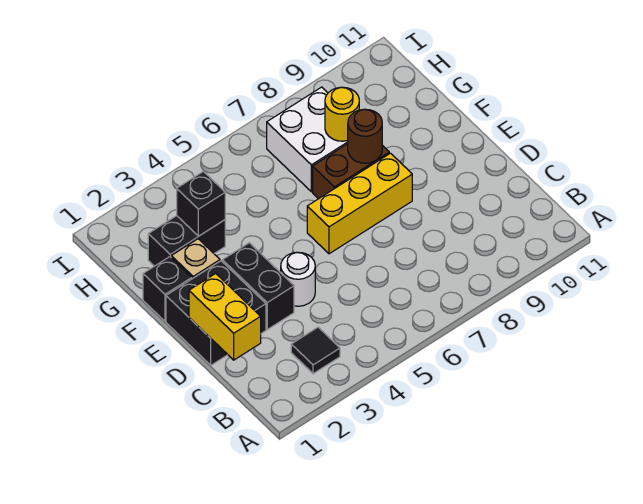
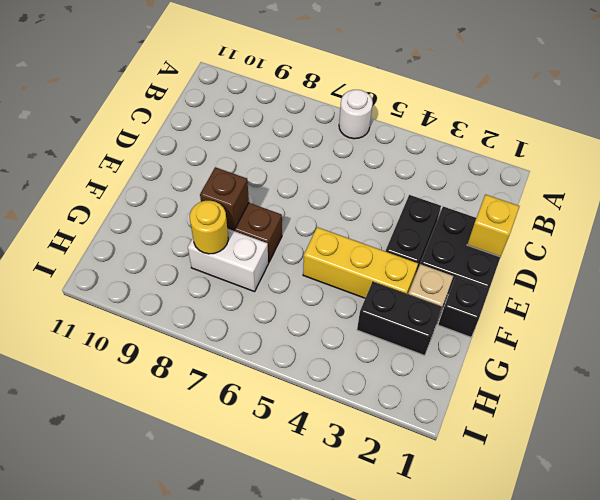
black 1x1 tile [291,327,340,374] -> none
yellow 1x2 brick [189,273,261,360] -> yellow 1x1 brick [467,194,520,257]
white 1x1 round brick [281,252,315,306] -> white 1x1 round brick moved to [339,90,373,139]
yellow 1x3 brick [307,153,412,254] -> yellow 1x3 brick moved to [303,227,418,298]
brown 1x1 round brick [348,109,382,163] -> brown 1x1 brick [200,167,249,229]
black 1x1 brick [177,172,225,236] -> none
white 2x2 brick [267,87,348,192] -> white 1x2 brick [188,229,268,292]

